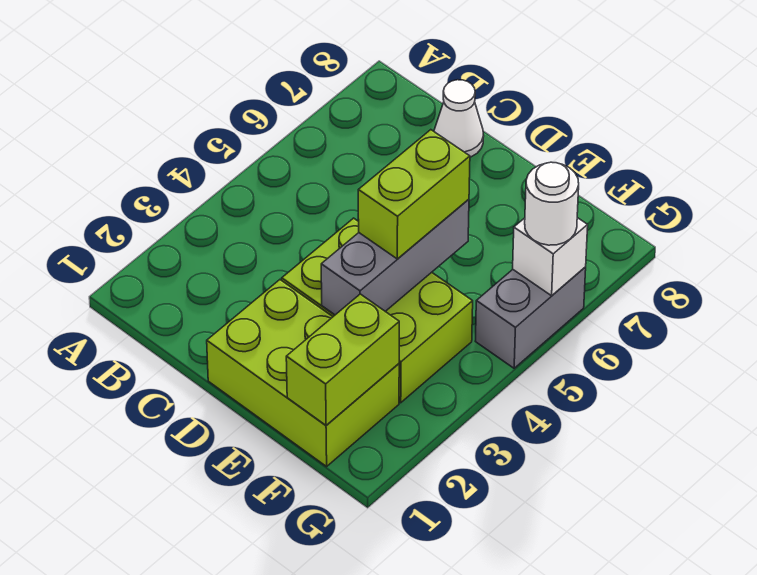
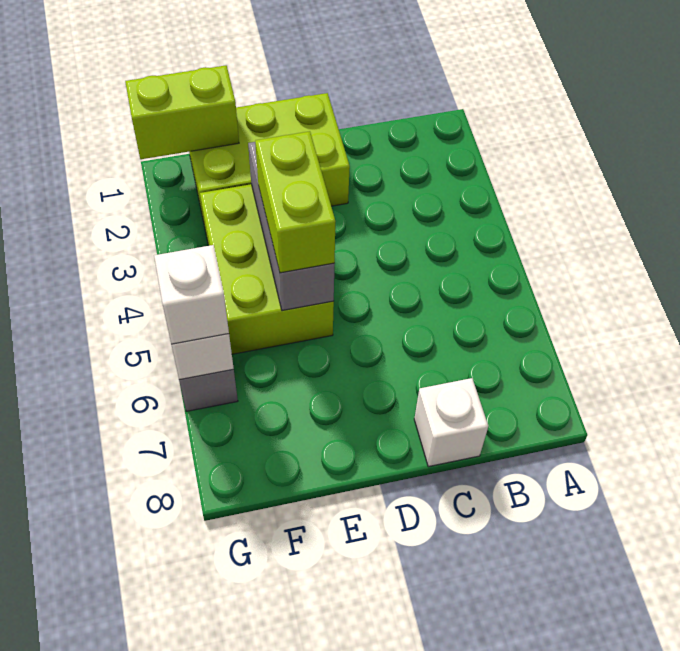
white 1x1 cone [434,80,484,157] -> white 1x1 brick [414,378,488,467]
lime 2x3 brick [282,218,473,403] -> lime 2x3 brick turned to [200,184,334,354]
lime 1x2 brick [286,294,399,425] -> lime 1x2 brick turned to [125,66,239,159]
white 1x1 round brick [525,162,579,245] -> white 1x1 brick [154,245,229,344]

